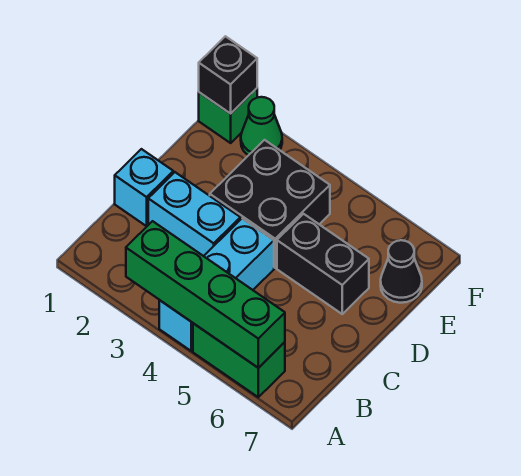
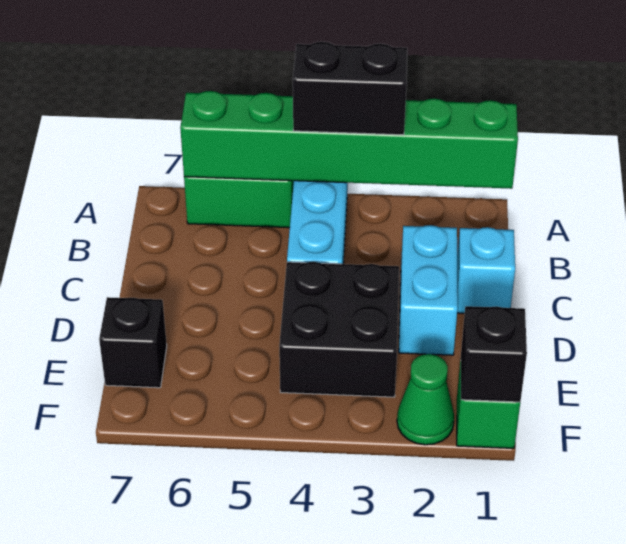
green 1x4 brick [126,221,285,368] -> green 1x6 brick [180,91,518,189]
cyan 1x2 brick [148,172,240,256] -> cyan 1x2 brick turned to [399,225,458,355]
black 1x2 brick [277,214,369,314] -> black 1x2 brick moved to [293,42,407,135]
black 1x1 cone [381,240,422,303] -> black 1x1 brick [99,297,167,388]

